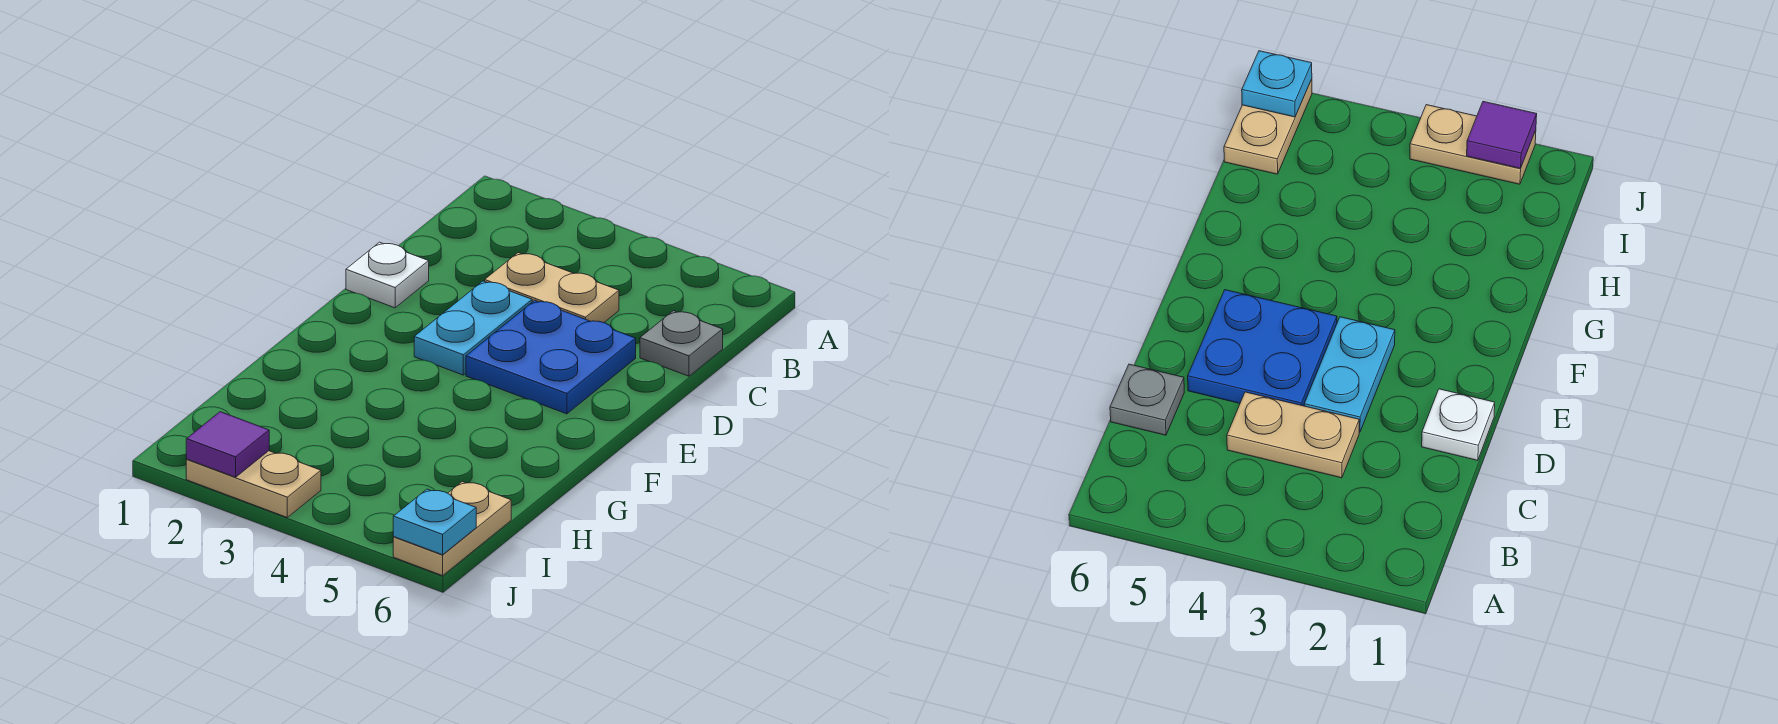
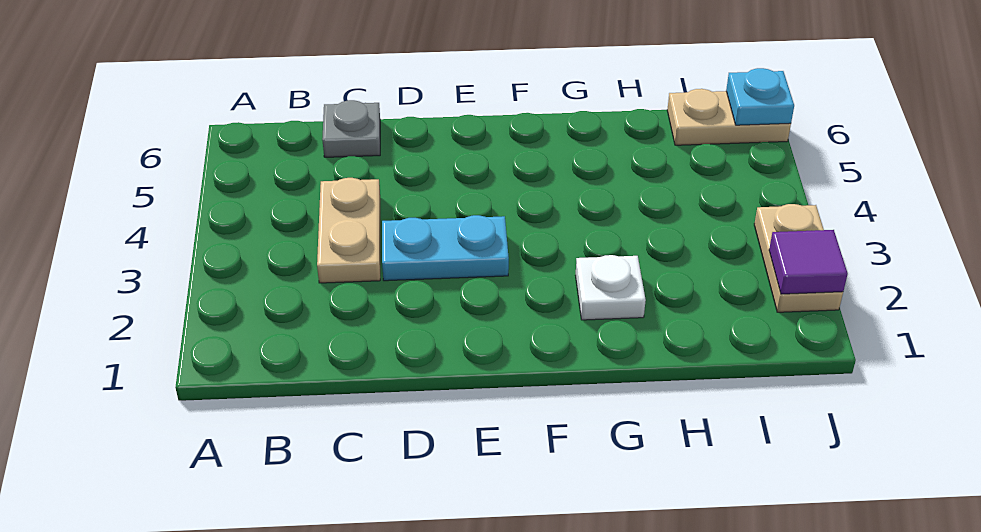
white 1x1 plate [346,242,429,308] -> white 1x1 plate moved to [576,255,646,320]
blue 2x2 plate [466,300,636,414] -> none

